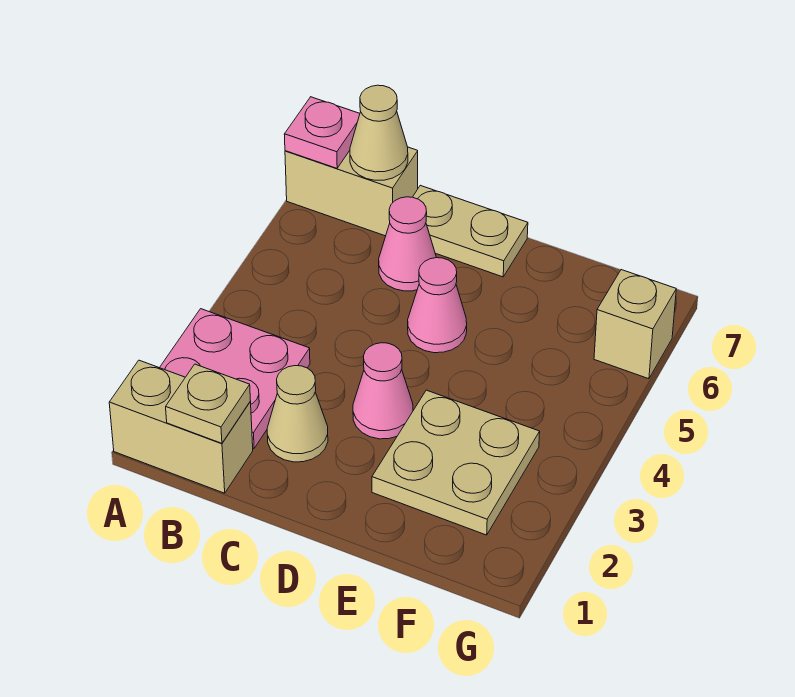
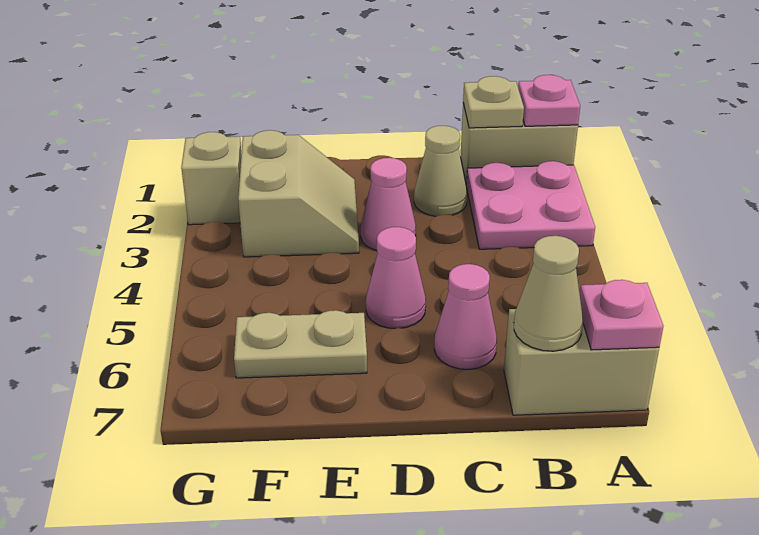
none -> pink 1x1 plate [518,75,580,126]
tan 1x2 plate [413,185,528,277] -> tan 1x2 plate moved to [234,310,367,378]
tan 2x2 plate [372,390,540,535] -> tan 2x2 slope [238,130,359,257]
tan 1x1 brick [594,270,676,379] -> tan 1x1 brick moved to [181,132,241,225]

